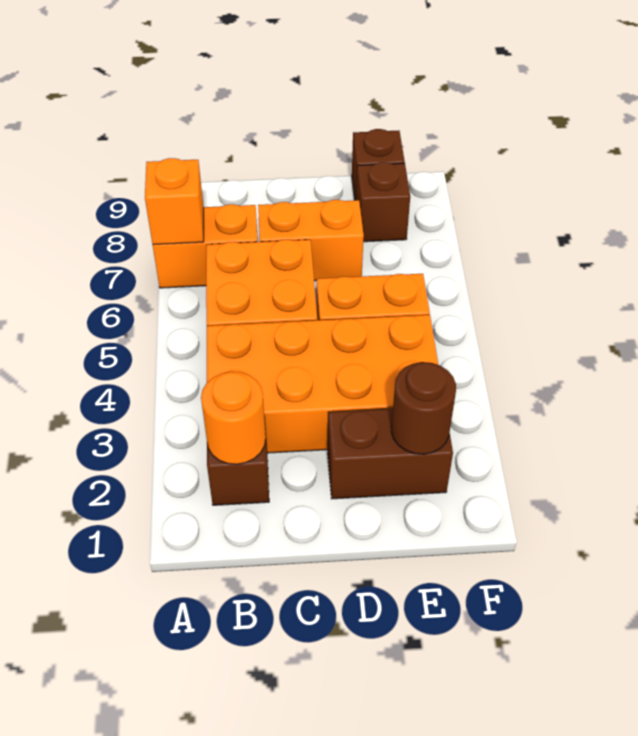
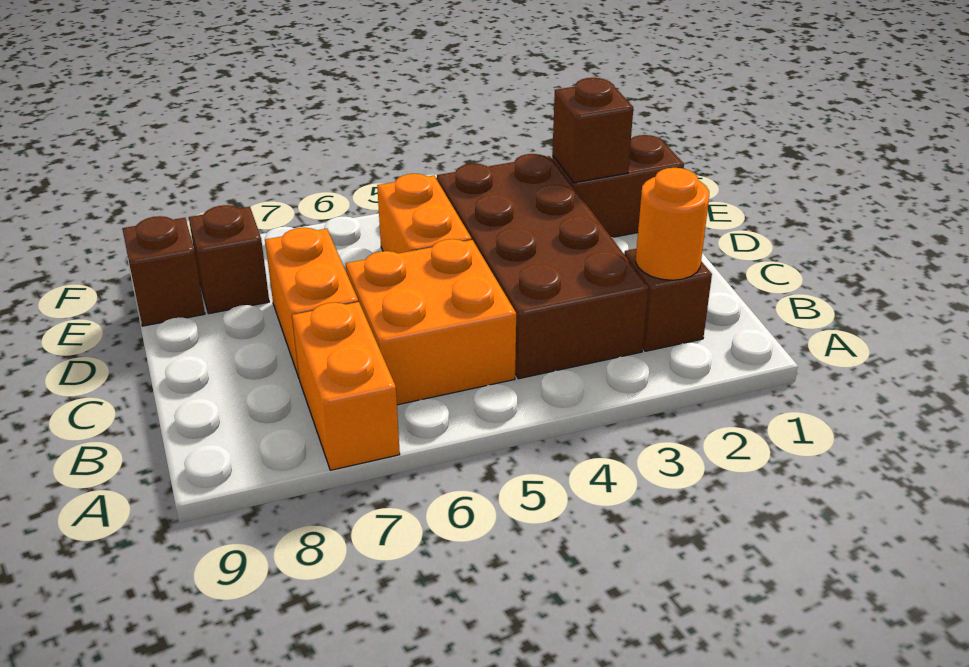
orange 1x1 brick [145,158,204,245] -> none
orange 2x4 brick [207,315,438,453] -> brown 2x4 brick [437,154,649,379]
brown 1x2 brick [328,408,453,499] -> brown 1x2 brick turned to [552,135,684,237]
brown 1x1 round brick [391,362,456,454] -> brown 1x1 brick [552,78,633,183]

